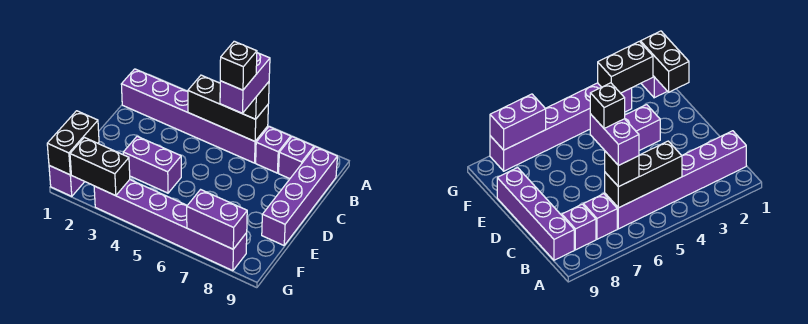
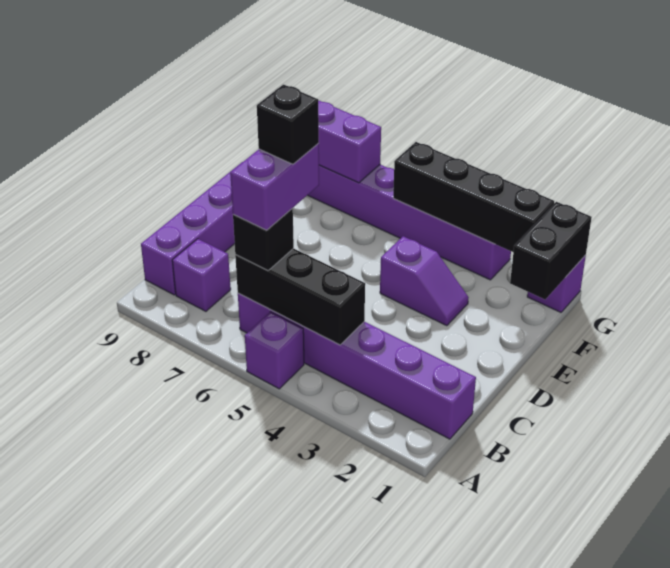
purple 1x1 brick [256,127,291,173] -> purple 1x1 brick moved to [245,312,304,389]
purple 1x2 brick [123,136,181,193] -> purple 1x2 slope [380,236,469,326]
black 1x2 brick [70,137,130,196] -> black 1x4 brick [393,142,554,252]

